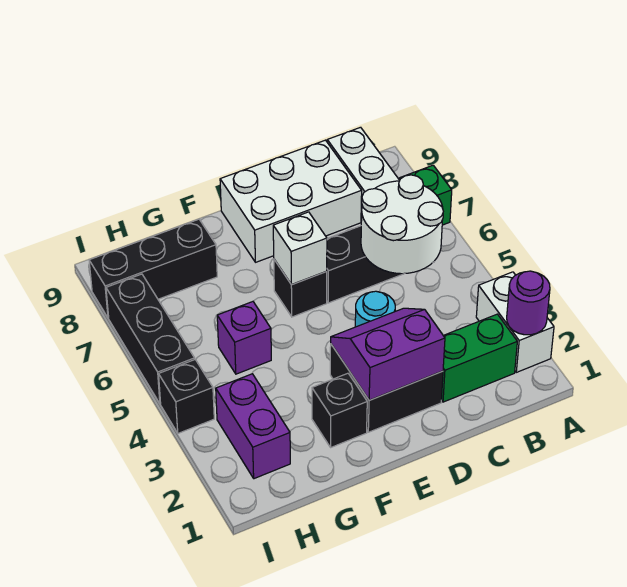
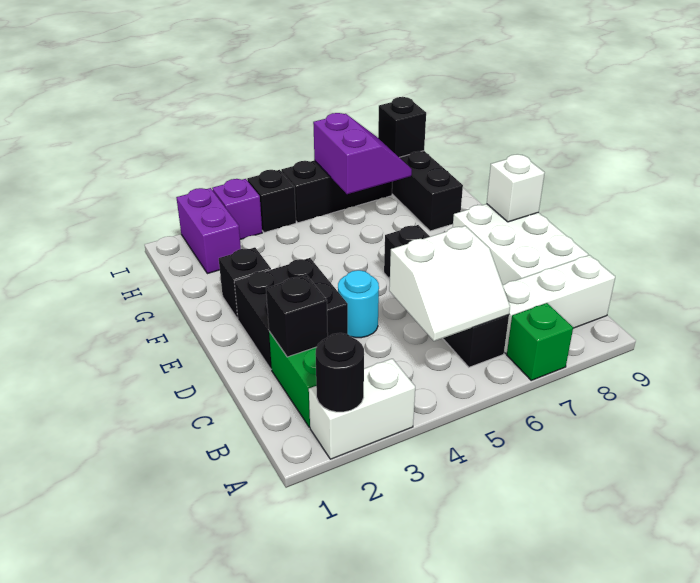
purple 1x1 round brick [507,271,550,335] -> black 1x1 round brick [315,333,364,412]
white 2x2 round brick [361,175,443,274] -> white 2x2 slope [389,226,510,341]
none -> black 1x1 brick [266,275,328,357]
purple 2x2 slope [331,308,445,400] -> purple 2x2 slope moved to [313,113,412,194]
white 1x1 brick [273,212,327,285] -> white 1x1 brick moved to [487,154,545,222]
purple 1x1 brick [217,302,271,374] -> purple 1x1 brick moved to [212,179,262,239]
purple 1x2 brick [216,374,290,479] -> purple 1x2 brick turned to [176,188,241,274]
none -> black 1x1 brick [378,97,426,157]

